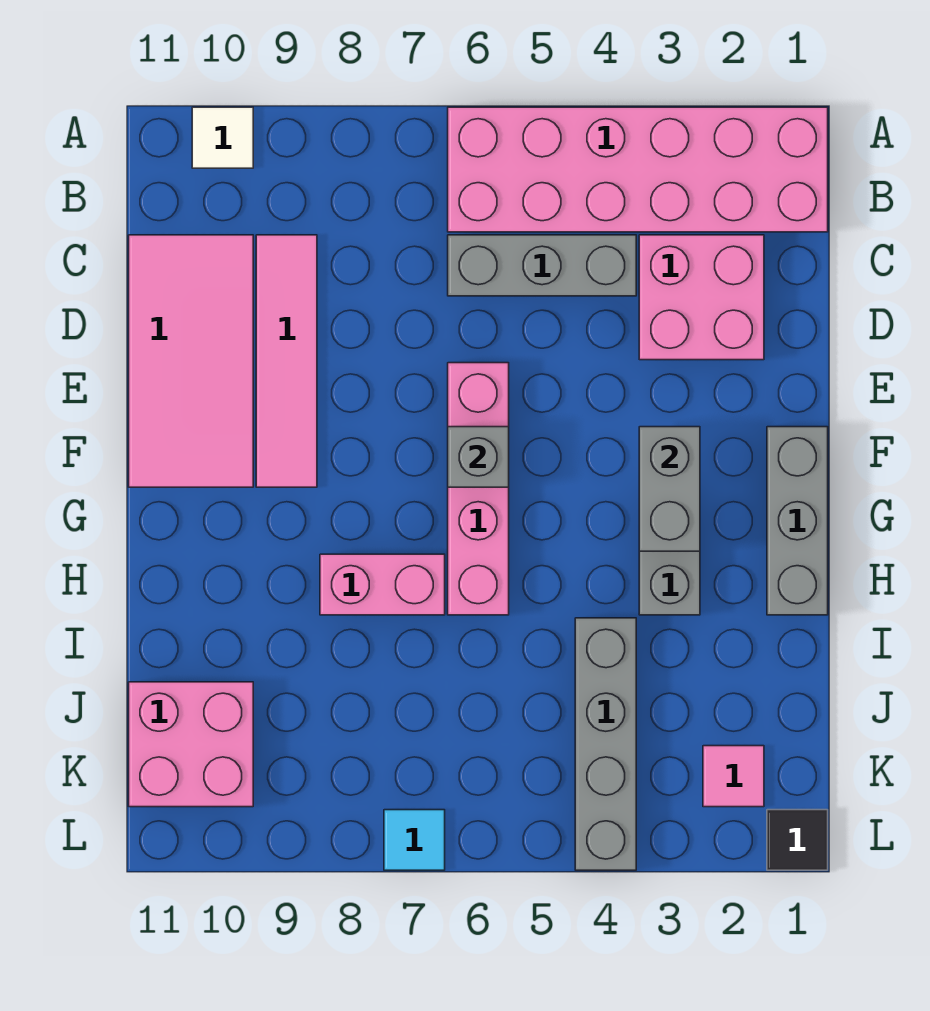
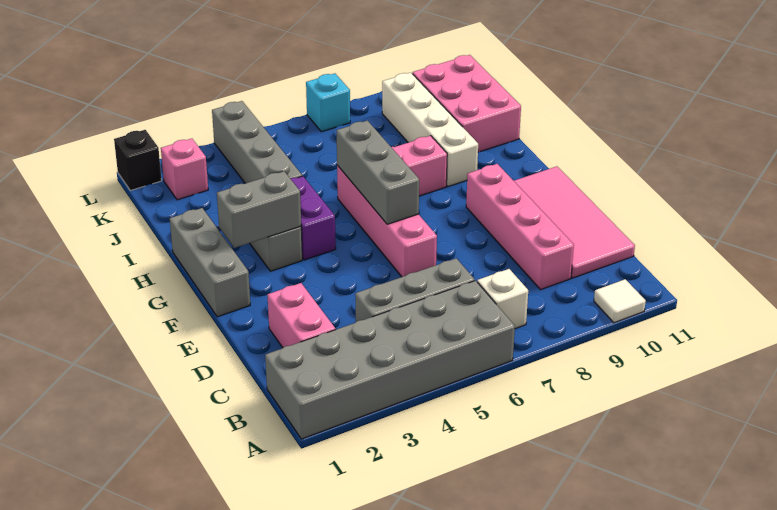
pink 2x6 brick [448,107,828,232] -> grey 2x6 brick [265,281,515,439]
none -> white 1x1 brick [477,269,528,329]
pink 2x2 brick [639,235,764,360] -> pink 1x2 brick [267,283,336,348]
pink 1x4 tile [256,235,317,487] -> pink 1x4 brick [466,164,574,290]
grey 1x2 brick [639,427,700,551] -> grey 1x2 brick turned to [217,171,301,248]
grey 1x1 brick [448,427,509,487] -> grey 1x3 brick [337,121,419,224]
none -> purple 1x2 brick [290,176,336,260]
none -> white 1x4 brick [382,73,478,186]
pink 2x2 brick [129,682,253,807] -> pink 2x3 brick [413,55,521,152]
pink 1x1 tile [703,746,764,807] -> pink 1x1 brick [161,139,208,200]
black 1x1 tile [767,810,828,870] -> black 1x1 brick [114,130,162,191]
cyan 1x1 tile [384,810,445,870] -> cyan 1x1 brick [306,73,350,132]

